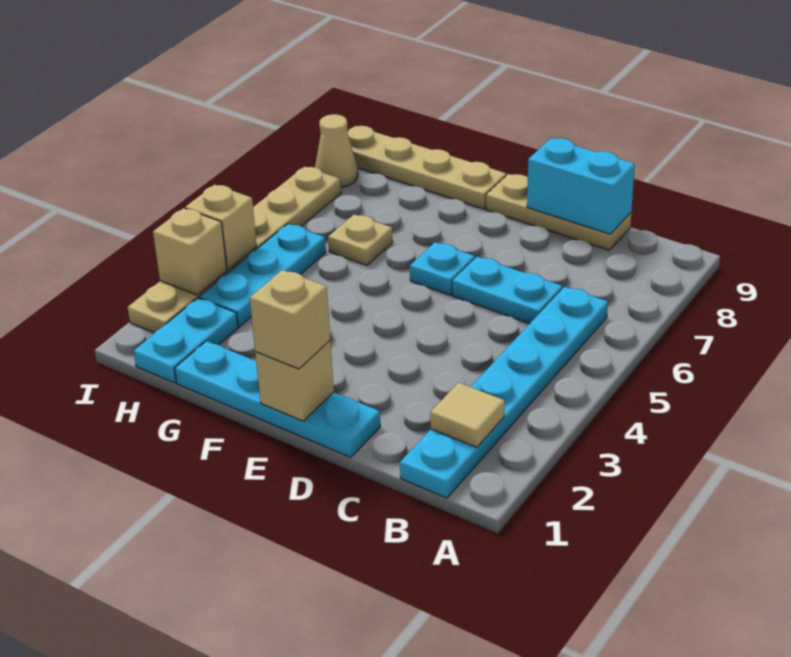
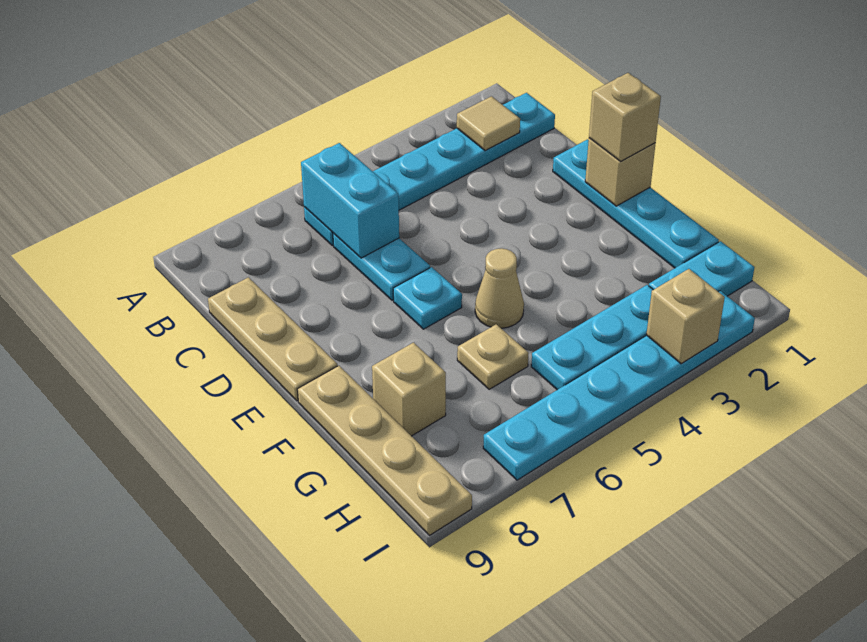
cyan 1x2 brick [527,138,635,234] -> cyan 1x2 brick moved to [301,143,399,258]
tan 1x6 plate [127,167,341,333] -> cyan 1x6 plate [483,291,755,480]
tan 1x1 brick [185,185,257,269] -> tan 1x1 brick moved to [372,343,446,436]
tan 1x1 cone [315,114,358,187] -> tan 1x1 cone moved to [475,248,524,328]

